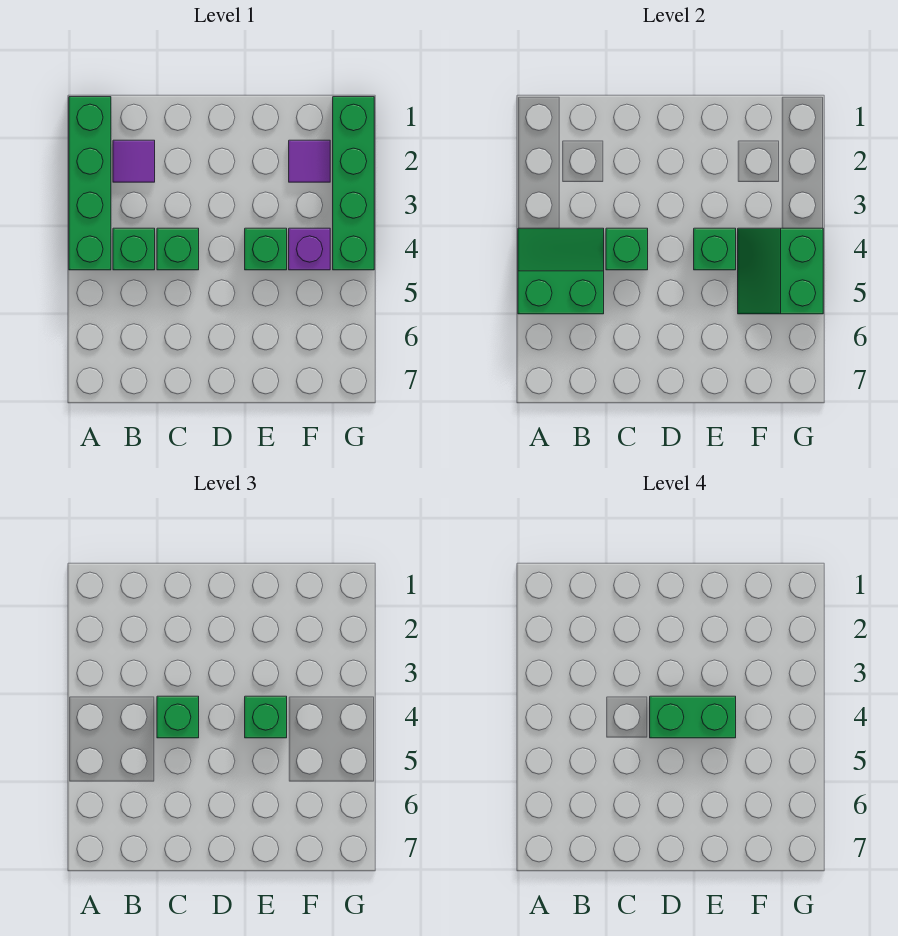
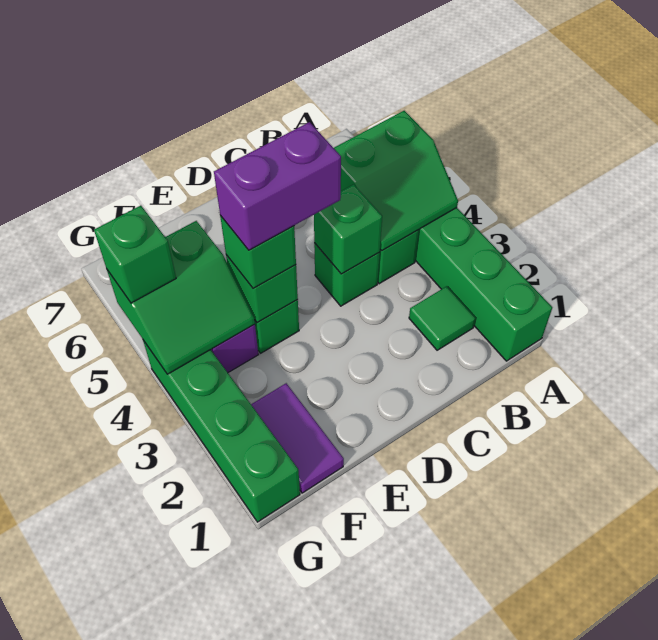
purple 1x1 tile [113,140,155,182] -> green 1x1 tile [409,286,476,350]
green 1x1 brick [157,696,199,738] -> green 1x1 brick moved to [94,206,176,303]
green 1x2 brick [650,696,736,738] -> purple 1x2 brick [214,122,341,250]
purple 1x1 tile [289,140,330,182] -> purple 1x2 tile [251,383,344,493]
green 2x2 slope [738,228,823,314] -> green 2x2 slope turned to [107,221,255,374]

